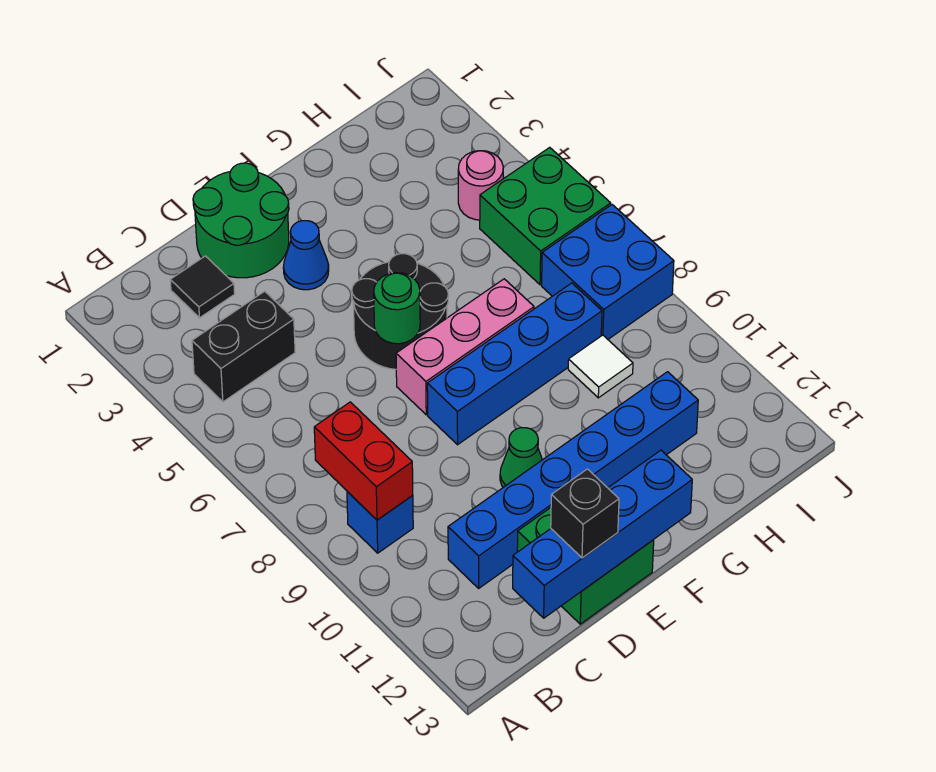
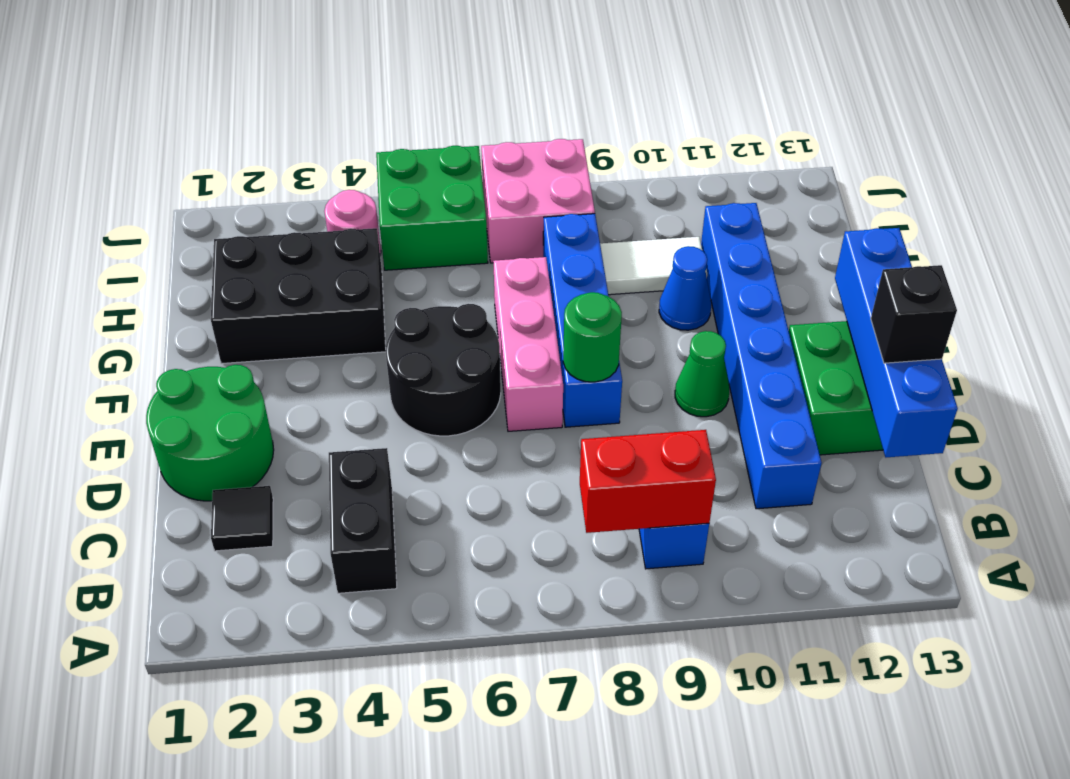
blue 1x1 cone [283,221,329,290] -> blue 1x1 cone moved to [659,246,711,330]
green 1x1 round brick [374,273,420,344] -> green 1x1 round brick moved to [563,292,622,382]
none -> black 2x3 brick [211,228,386,364]
white 1x1 tile [568,335,633,398] -> white 1x2 tile [600,237,707,295]
blue 2x2 brick [542,205,674,339] -> pink 2x2 brick [481,139,595,263]

